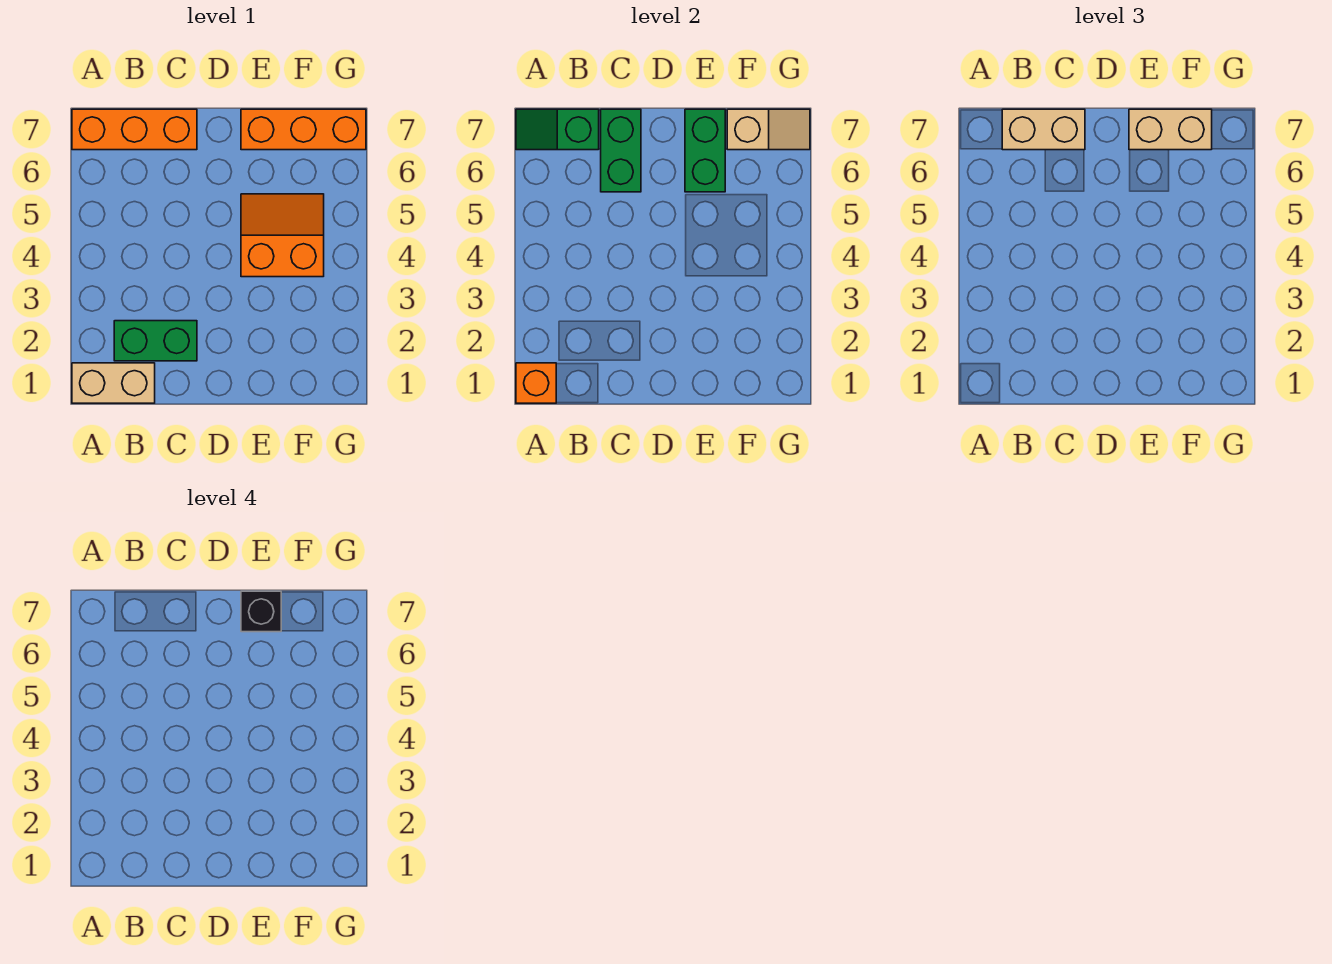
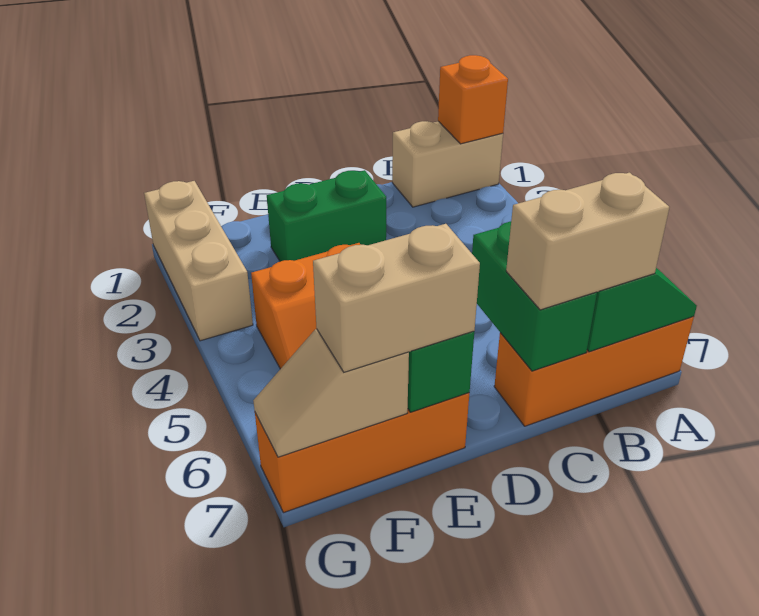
green 1x2 brick [114,321,197,361] -> green 1x2 brick moved to [267,170,386,261]
black 1x1 brick [241,591,281,632] -> none
none -> tan 1x3 brick [144,181,253,341]

